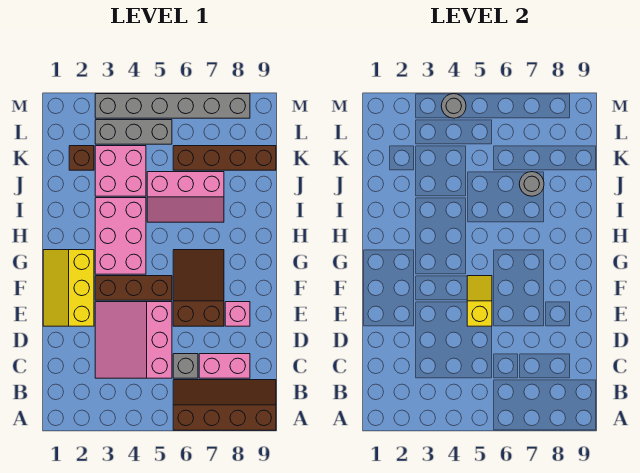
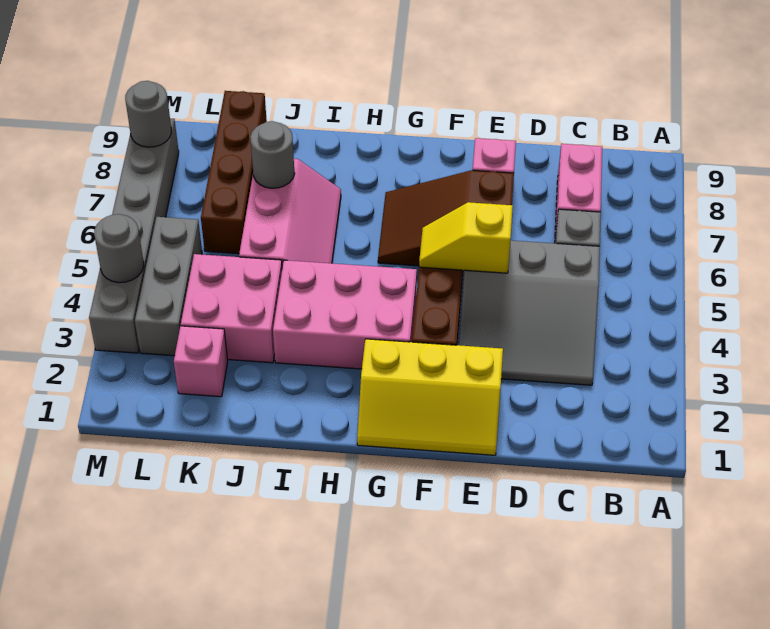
brown 2x4 slope [173,380,276,430] -> none
pink 3x3 slope [95,302,172,378] -> grey 3x3 slope [459,240,600,385]
brown 1x1 brick [69,146,94,170] -> pink 1x1 brick [174,326,228,397]
none -> grey 1x1 round brick [125,81,171,147]

